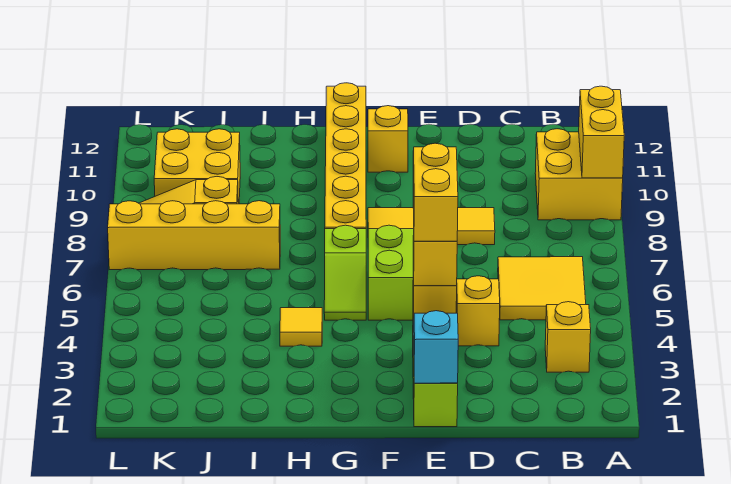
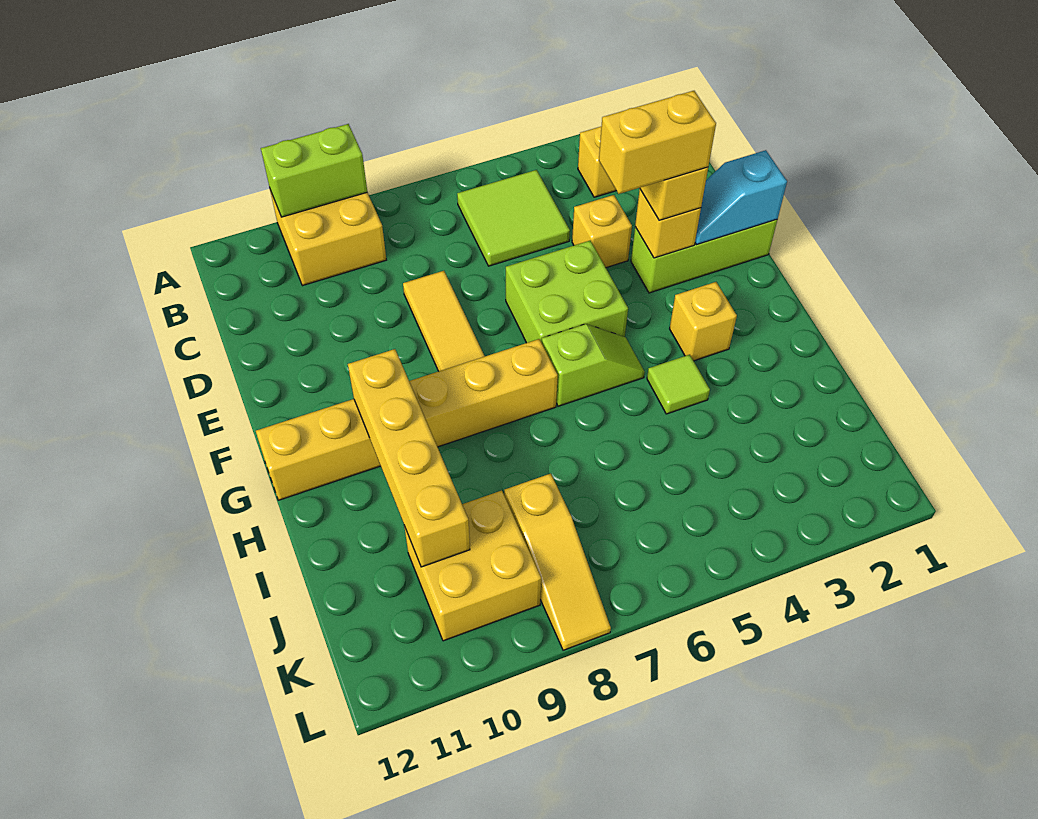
yellow 1x2 brick [579,86,624,178] -> lime 1x2 brick [261,124,367,217]
yellow 2x2 tile [498,257,586,320] -> lime 2x2 tile [457,170,570,266]
yellow 1x1 brick [368,106,408,172] -> yellow 1x1 brick moved to [670,282,737,361]
yellow 1x1 tile [280,308,322,346] -> lime 1x1 tile [647,355,710,414]
yellow 1x4 brick [108,201,280,270] -> yellow 1x4 brick moved to [348,349,470,567]

